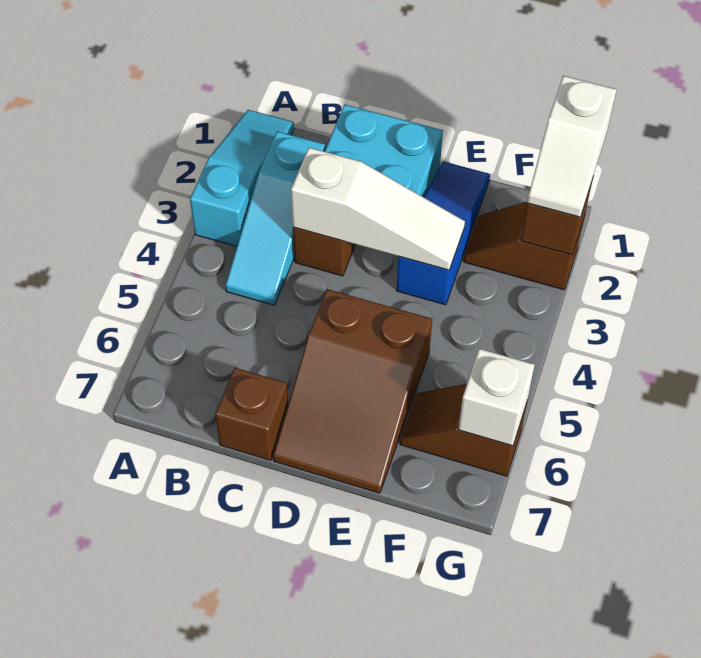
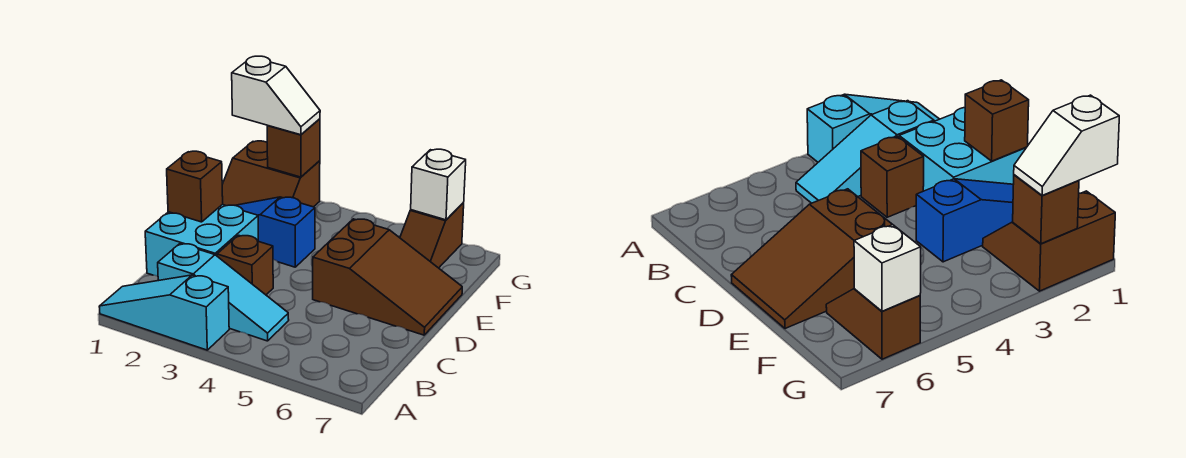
white 1x3 slope [291,148,465,270] -> none
brown 1x1 brick [215,368,288,460] -> brown 1x1 brick moved to [167,151,223,222]
brown 1x2 slope [464,202,584,290] -> brown 2x2 slope [222,141,320,207]

